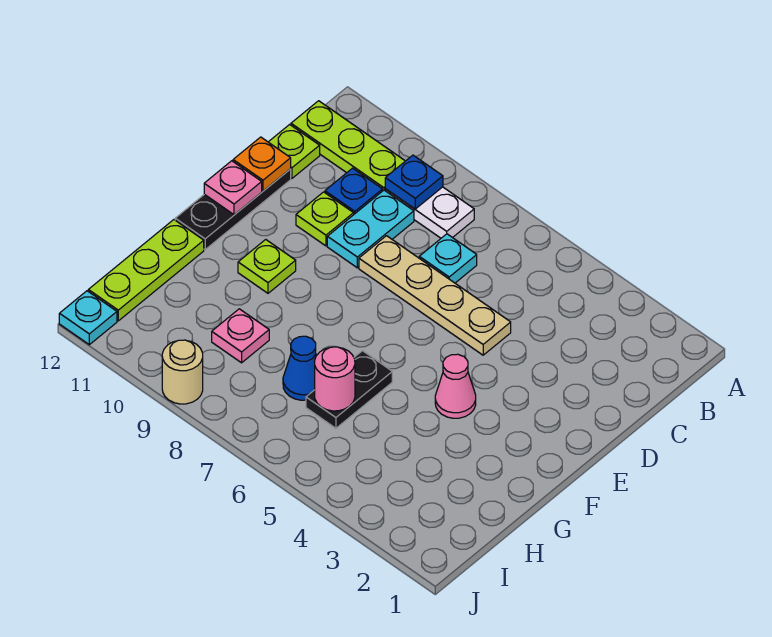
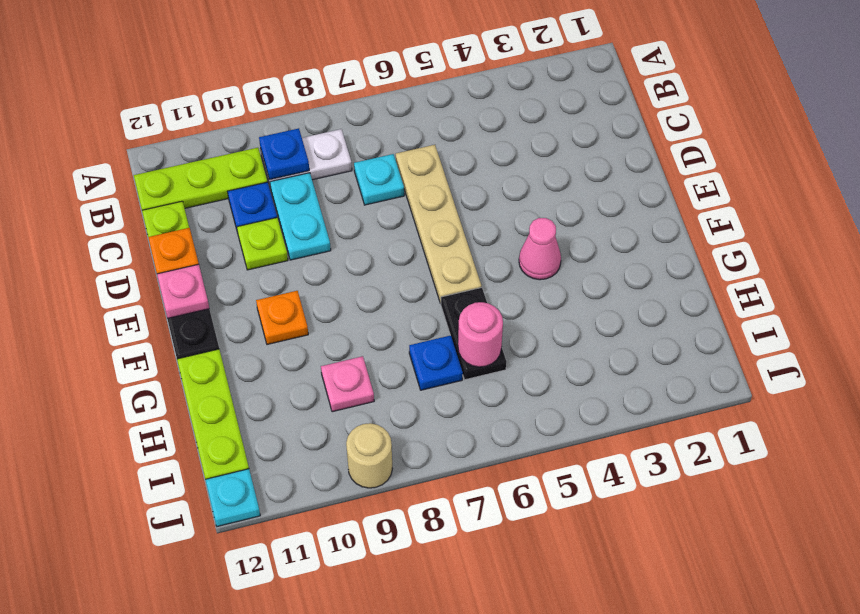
tan 1x4 plate [359,236,511,355] -> tan 1x4 plate turned to [396,145,481,303]
lime 1x1 plate [238,240,296,293] -> orange 1x1 plate [256,291,308,345]
blue 1x1 cone [283,336,316,400] -> blue 1x1 plate [409,335,463,390]

